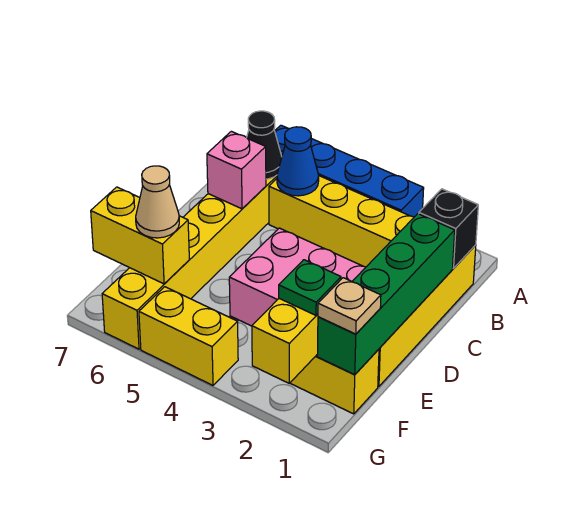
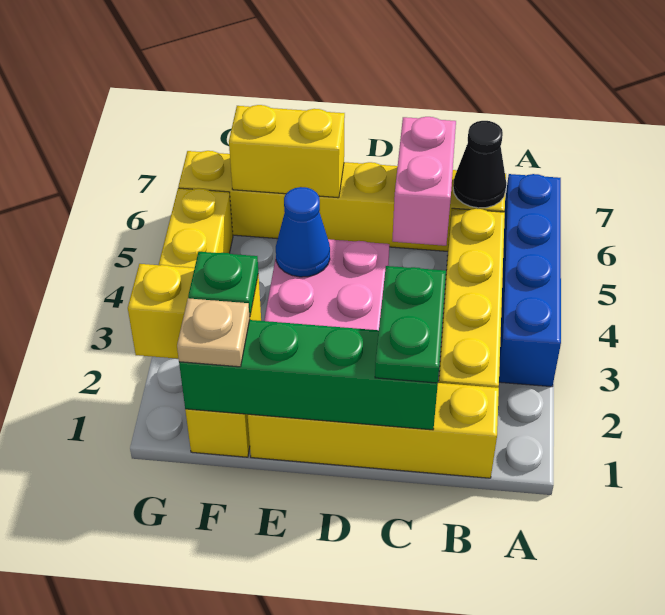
black 1x1 brick [419,189,478,268] -> none
blue 1x1 cone [277,127,319,196] -> blue 1x1 cone moved to [276,187,330,277]
none -> green 1x2 plate [375,266,446,383]
pink 1x1 brick [207,131,266,209] -> pink 1x2 brick [392,117,456,246]
yellow 1x2 brick [91,187,189,284] -> yellow 1x2 brick turned to [229,105,345,198]
tan 1x1 cone [136,166,179,238] -> none

